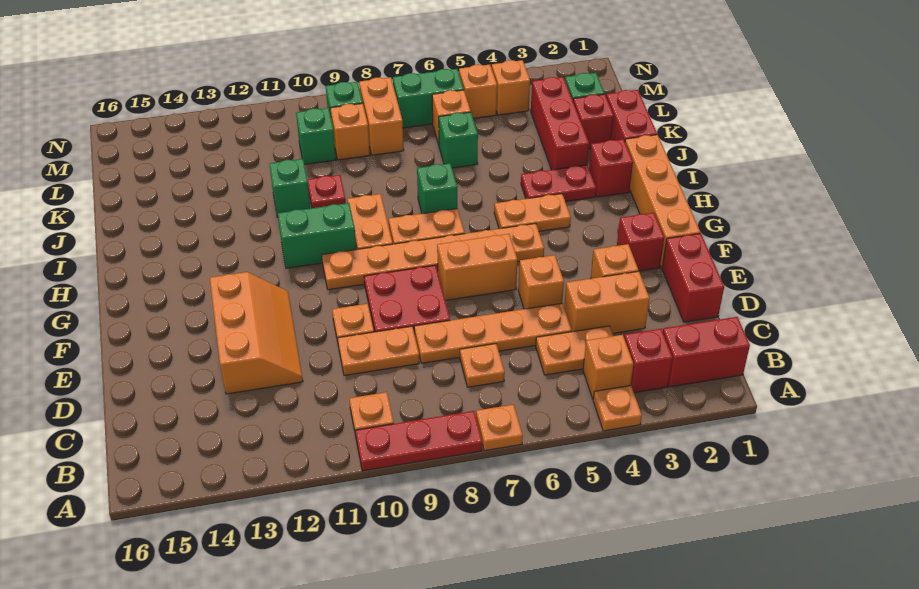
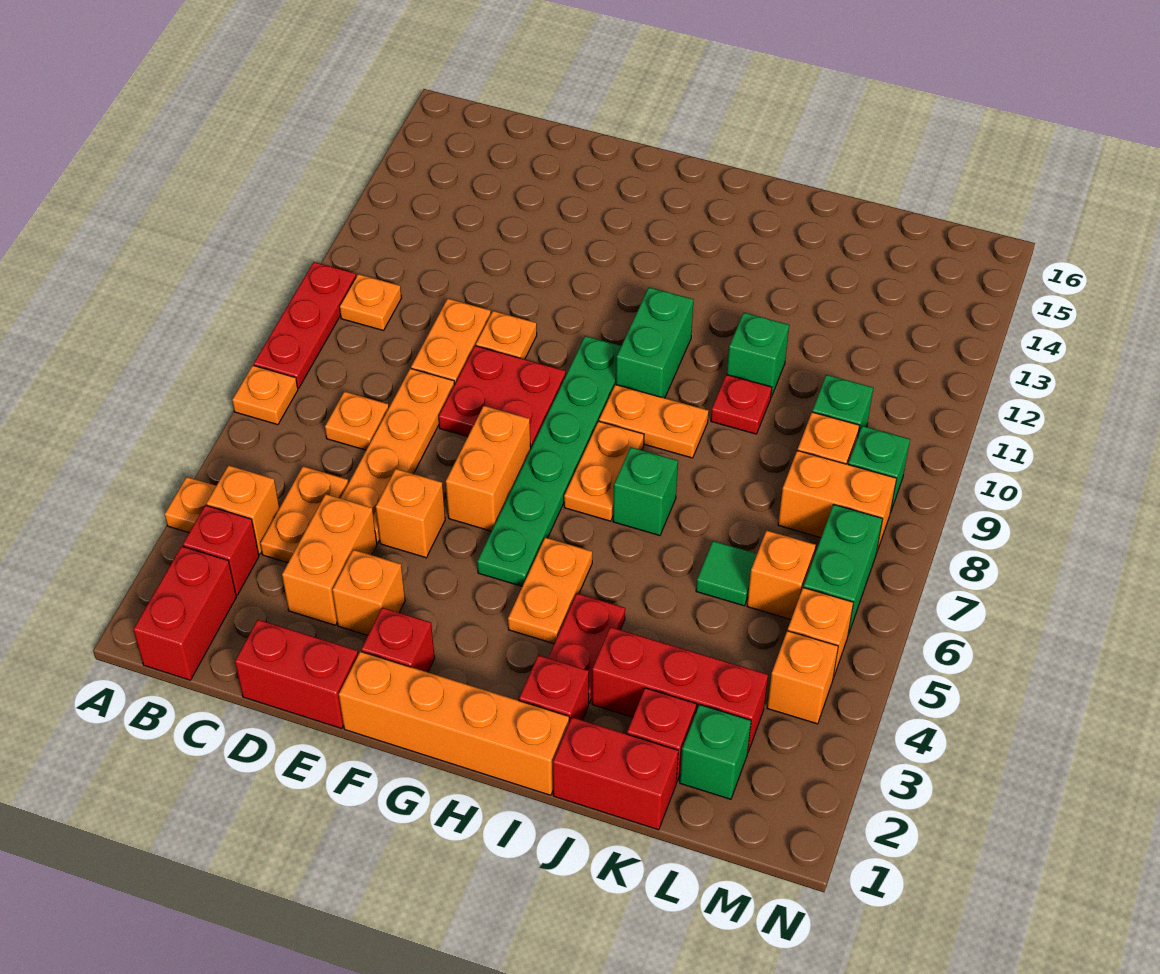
orange 2x3 slope [210,272,303,394] -> none
orange 1x6 plate [322,223,544,290] -> green 1x6 plate [477,336,621,586]
green 1x1 brick [439,112,478,168] -> green 1x1 tile [696,541,757,606]

